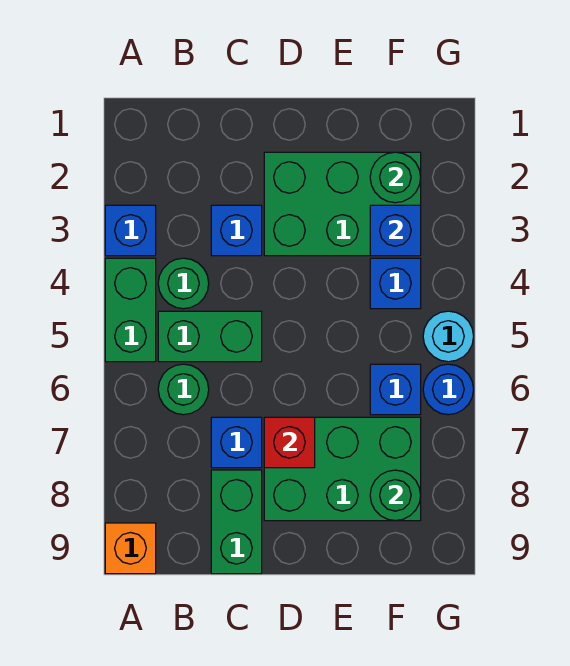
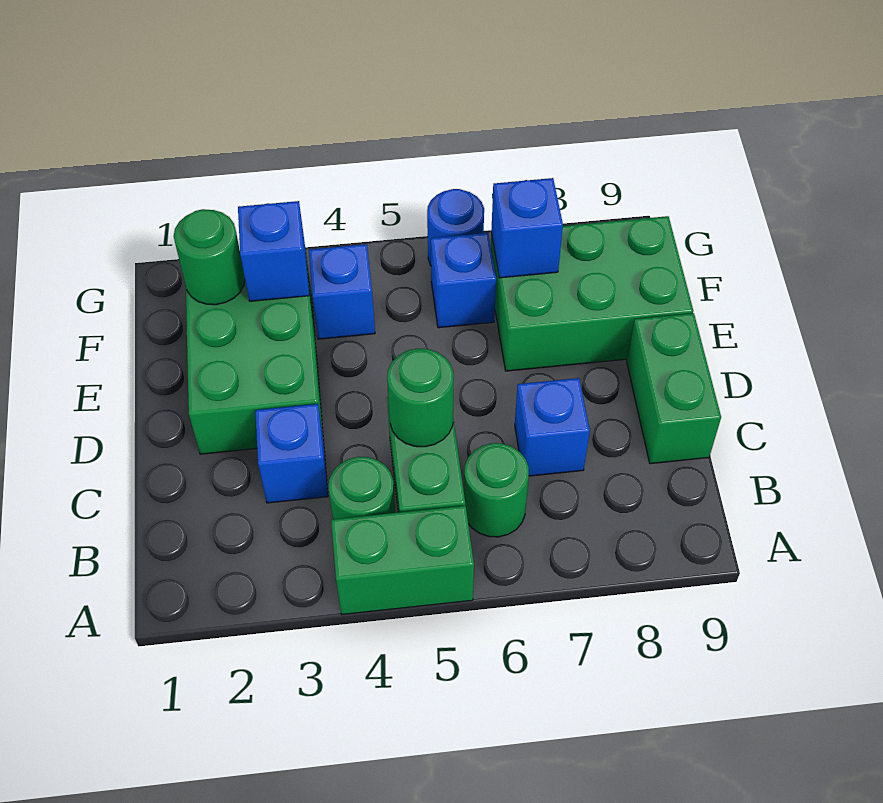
blue 1x1 brick [105,205,156,256] -> blue 1x1 brick moved to [491,178,563,278]
orange 1x1 brick [105,523,156,574] -> none
green 1x2 brick [211,470,262,574] -> green 1x2 brick turned to [627,313,721,464]
green 2x3 brick [264,417,421,521] -> green 2x3 brick turned to [491,216,693,371]
red 1x1 brick [264,417,315,468] -> none
green 1x1 round brick [370,470,421,521] -> green 1x1 round brick moved to [387,349,453,447]
cyan 1x1 round brick [423,311,474,362] -> none

